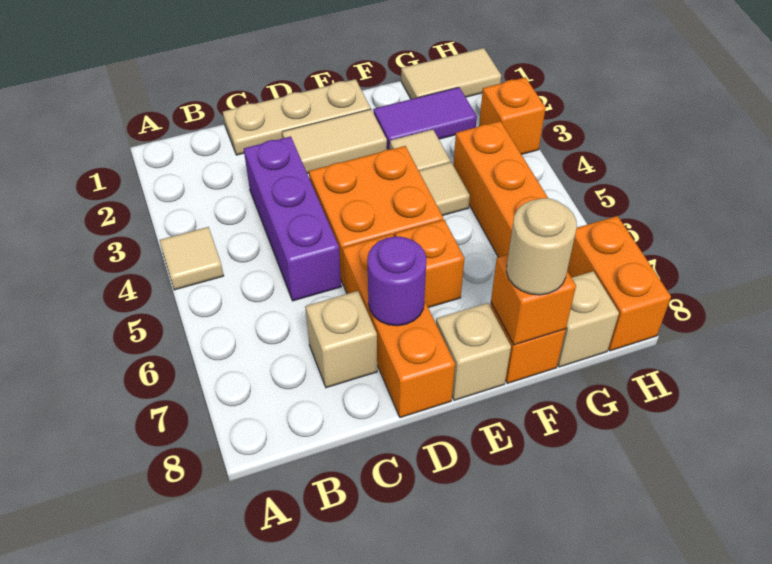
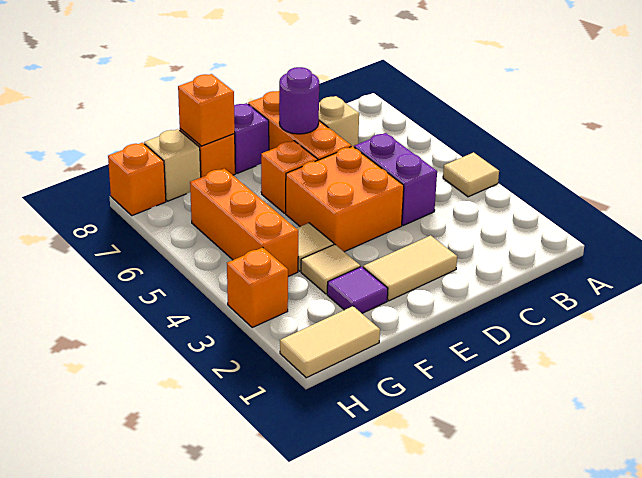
tan 1x3 plate [223,79,371,155] -> none
purple 1x3 brick [244,136,341,301] -> purple 1x2 brick [354,133,437,226]
tan 1x1 brick [436,303,511,400] -> purple 1x1 brick [234,103,269,173]
purple 1x2 tile [373,87,477,150] -> purple 1x1 tile [327,267,388,313]
tan 1x1 round brick [506,198,577,295] -> none
orange 1x2 brick [567,216,671,351] -> orange 1x1 brick [108,143,166,216]

